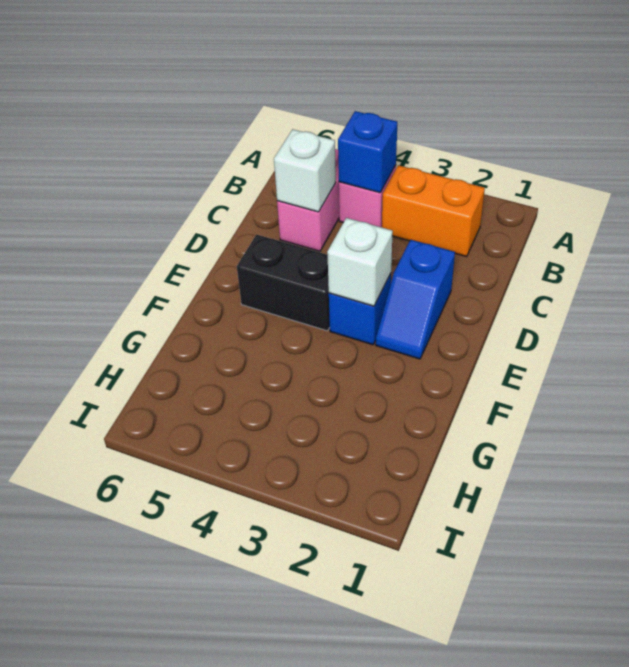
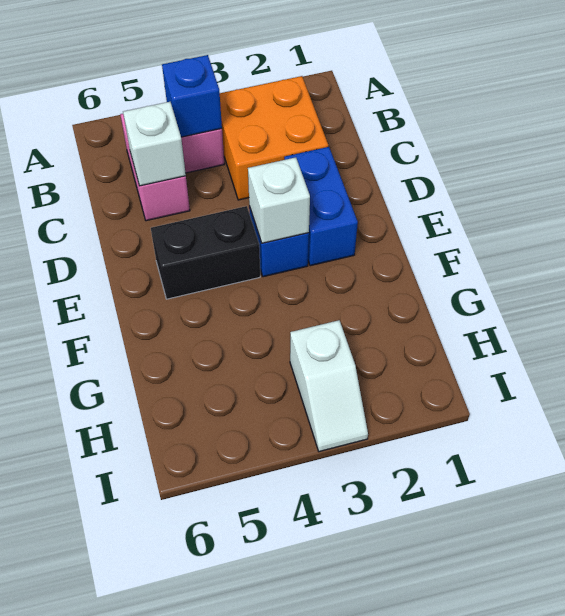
orange 1x2 brick [382,165,485,257] -> orange 2x2 brick [220,76,328,200]
blue 1x2 slope [376,240,455,359] -> blue 1x2 brick [284,147,358,266]
none -> white 1x2 slope [290,320,368,452]

